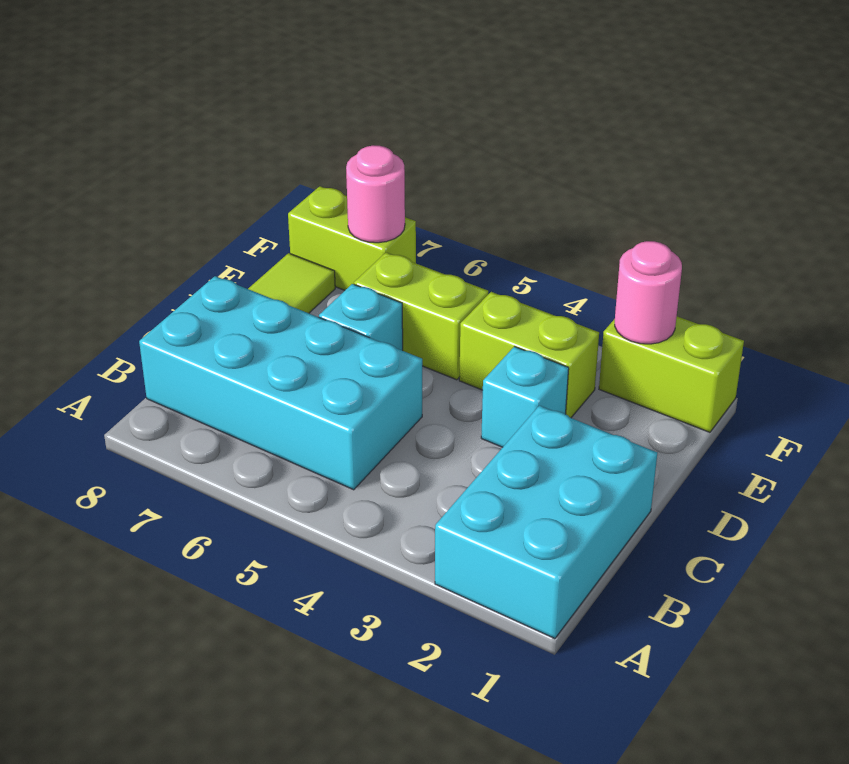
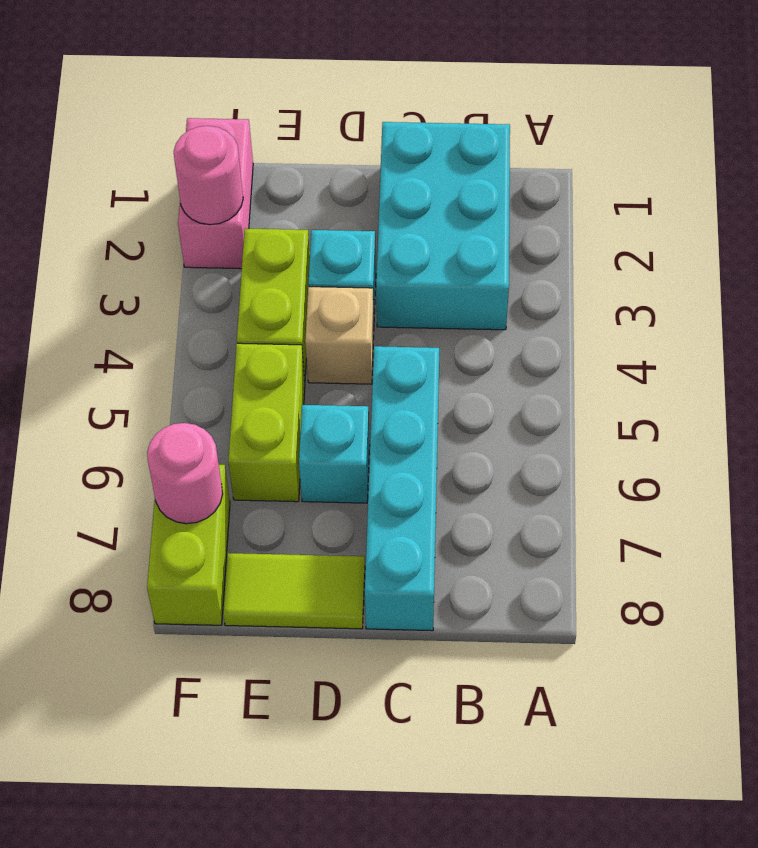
cyan 2x3 brick [435,406,657,639] -> cyan 2x3 brick turned to [376,122,510,330]
cyan 2x4 brick [139,276,422,490] -> cyan 1x4 brick [365,346,439,631]
none -> tan 1x1 brick [305,287,374,384]
lime 1x2 brick [599,316,744,432] -> pink 1x2 brick [178,118,253,269]

